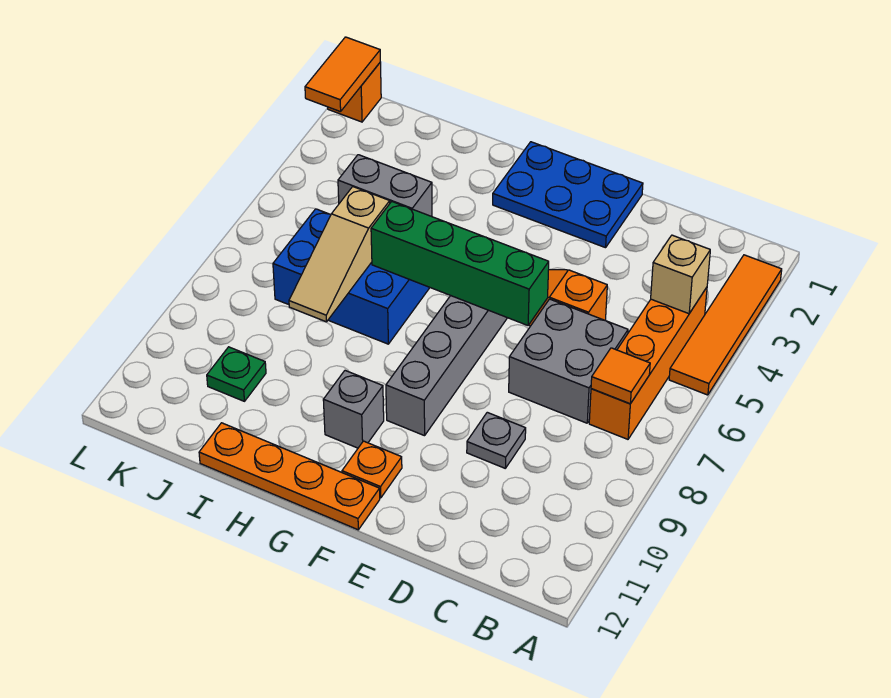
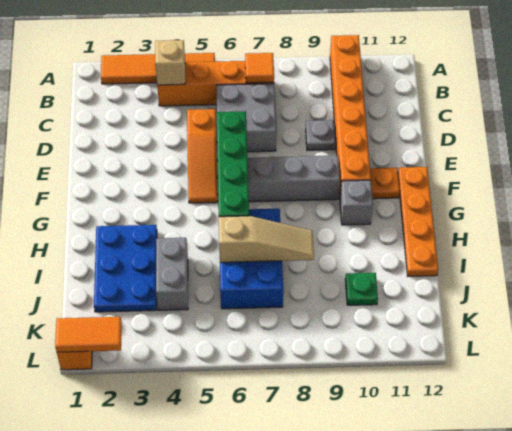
none -> orange 1x6 brick [330,35,371,195]
blue 2x3 plate [493,142,643,248] -> blue 2x3 plate moved to [94,225,157,312]

